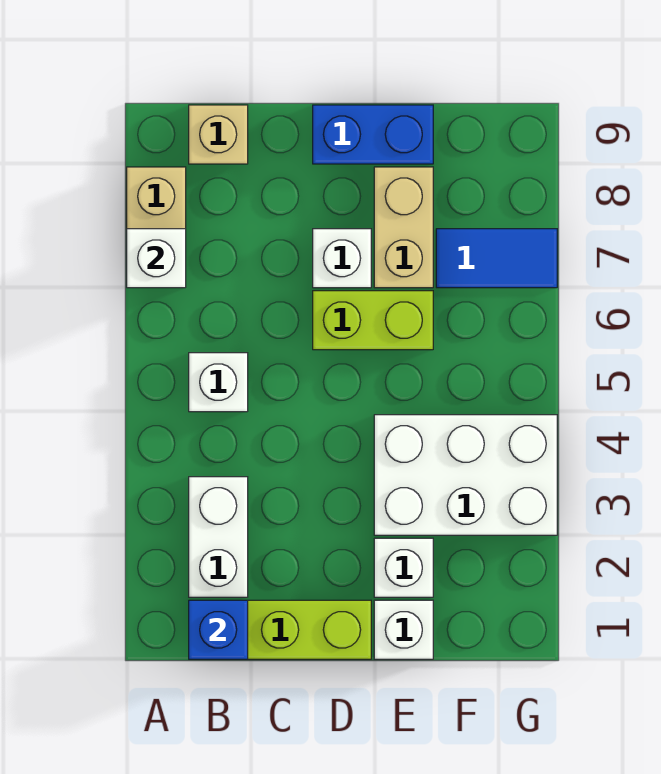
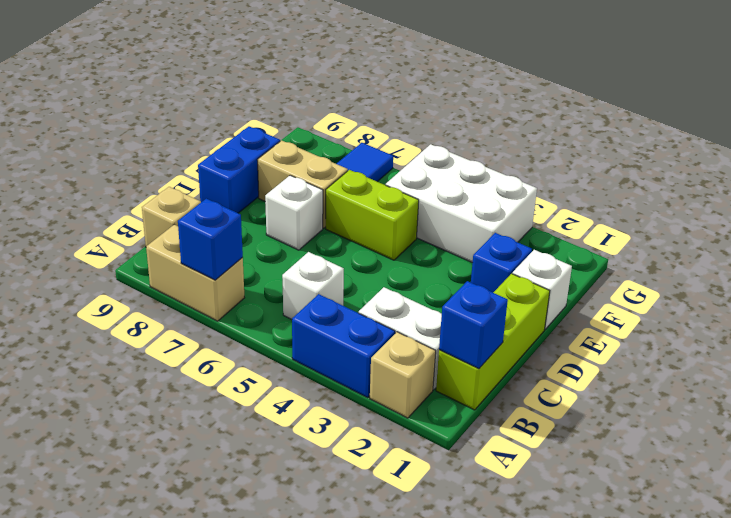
none -> tan 1x1 brick [370,332,436,418]
none -> blue 1x2 brick [292,294,395,397]
white 1x1 brick [127,229,186,288] -> blue 1x1 brick [178,199,243,280]
lime 1x2 brick [313,291,433,350] -> lime 1x2 brick turned to [326,170,419,260]
white 1x1 brick [374,538,433,597] -> blue 1x1 brick [471,233,532,292]
white 2x3 brick [374,415,557,535] -> white 2x3 brick turned to [386,144,537,263]

